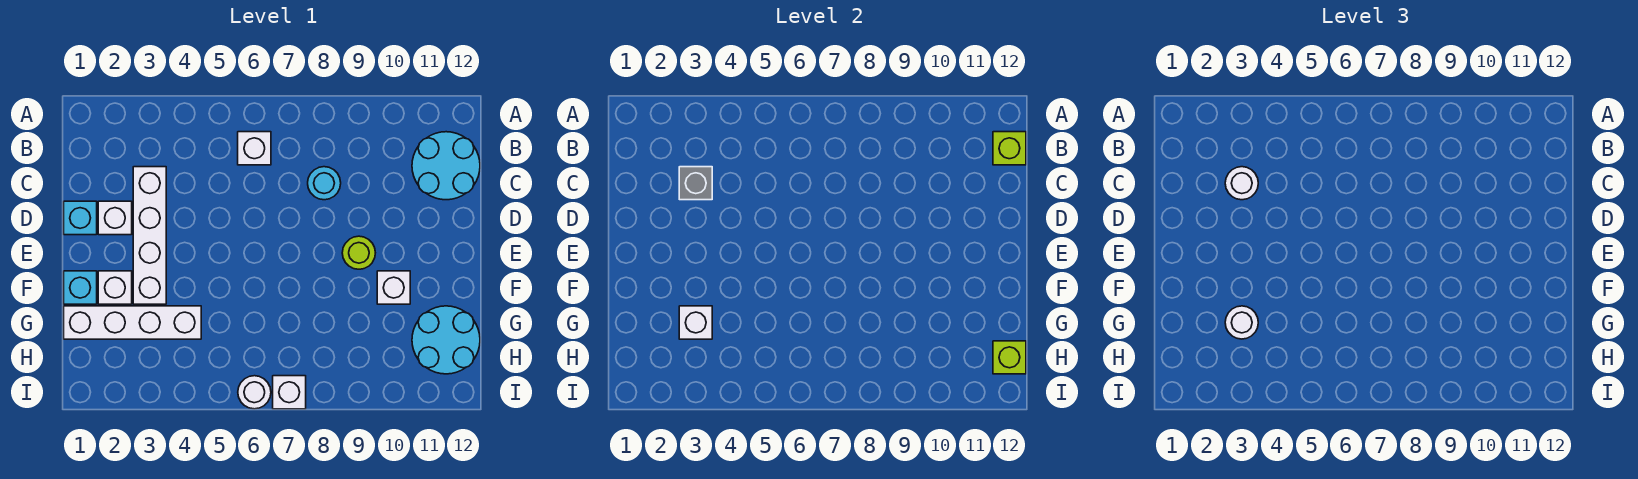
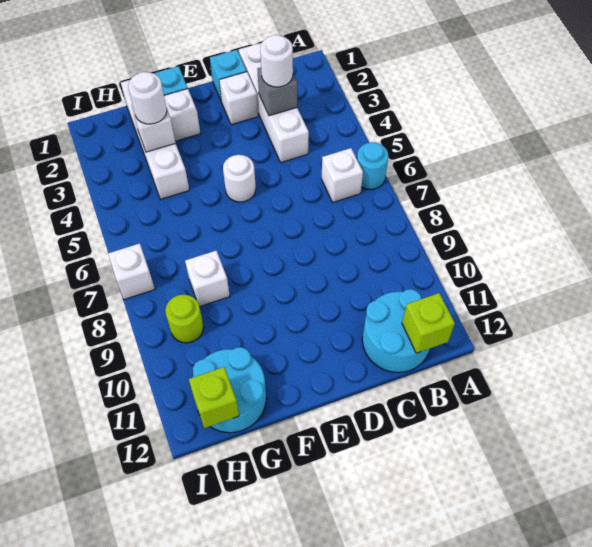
white 1x4 brick [133,167,166,304] -> white 1x4 brick turned to [239,43,309,162]
cyan 1x1 round brick [308,167,341,200] -> cyan 1x1 round brick moved to [357,142,388,190]
lime 1x1 round brick [342,236,375,269] -> lime 1x1 round brick moved to [165,295,204,343]
white 1x1 brick [377,271,410,304] -> white 1x1 brick moved to [185,251,230,307]
white 1x1 round brick [238,376,271,409] -> white 1x1 round brick moved to [223,155,256,202]

